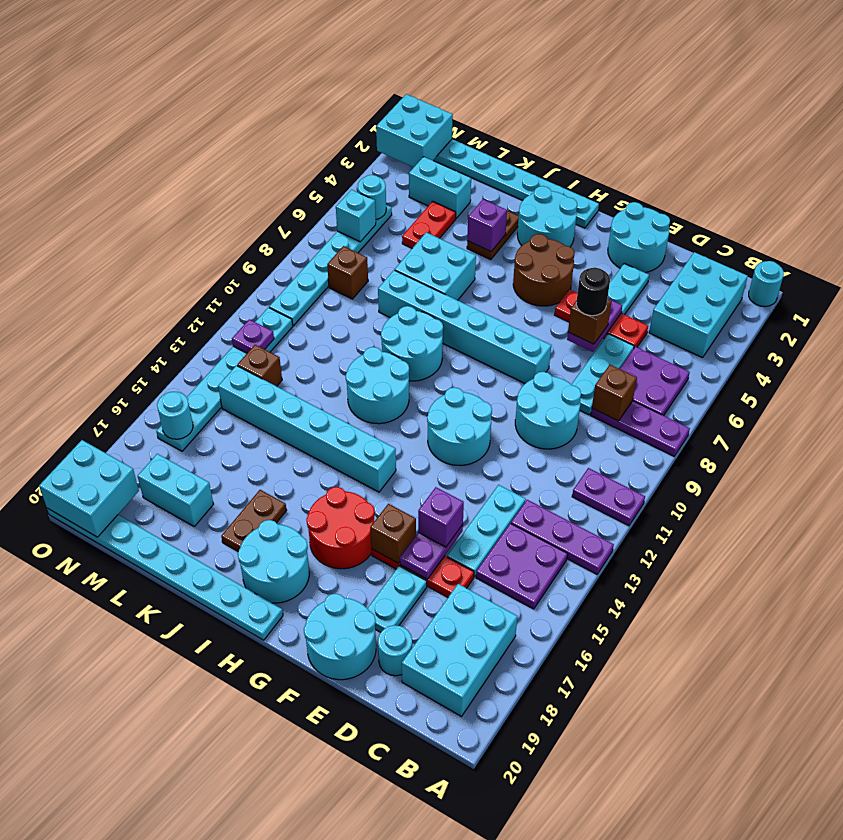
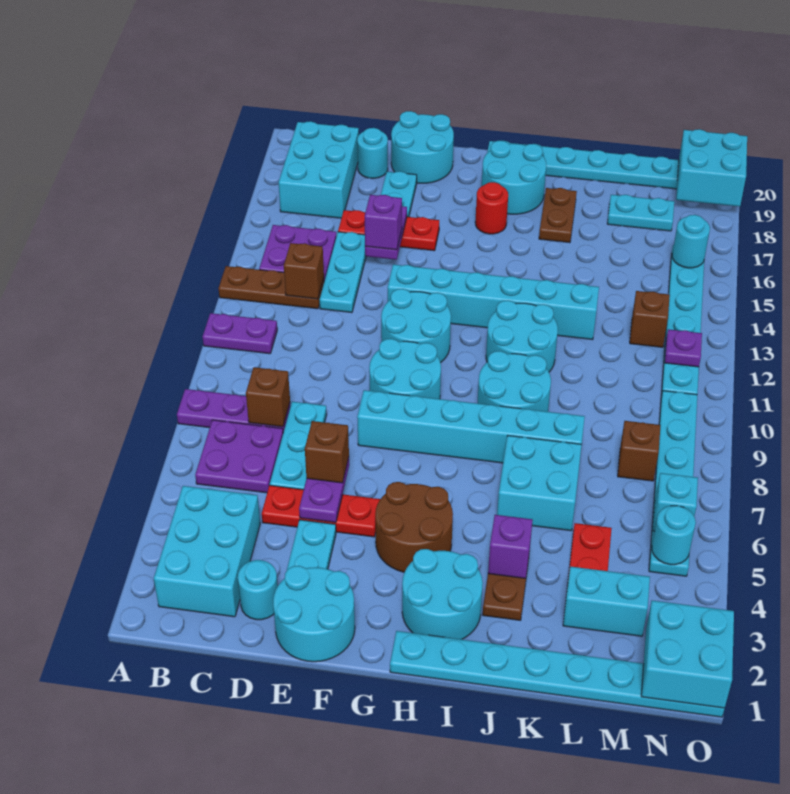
cyan 1x1 round brick [749,261,784,307] -> cyan 1x1 round brick moved to [238,560,278,620]
purple 1x3 plate [511,500,614,574] -> brown 1x3 plate [218,266,324,309]
cyan 2x2 round brick [515,372,581,449] -> cyan 2x2 round brick moved to [369,339,441,399]
black 1x1 round brick [576,268,610,316] -> none
brown 1x1 brick [370,504,416,563] -> brown 1x1 brick moved to [284,243,324,299]
red 2x2 round brick [306,487,375,569] -> red 1x1 round brick [475,182,508,234]
cyan 1x6 brick [218,366,396,492] -> cyan 1x6 brick moved to [388,264,599,340]
cyan 1x2 brick [138,454,213,526] -> cyan 1x2 plate [607,195,674,231]

